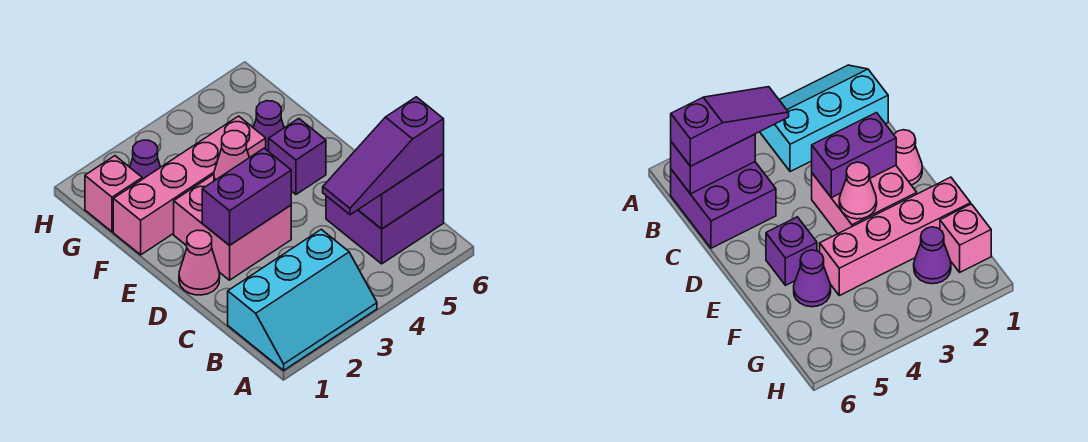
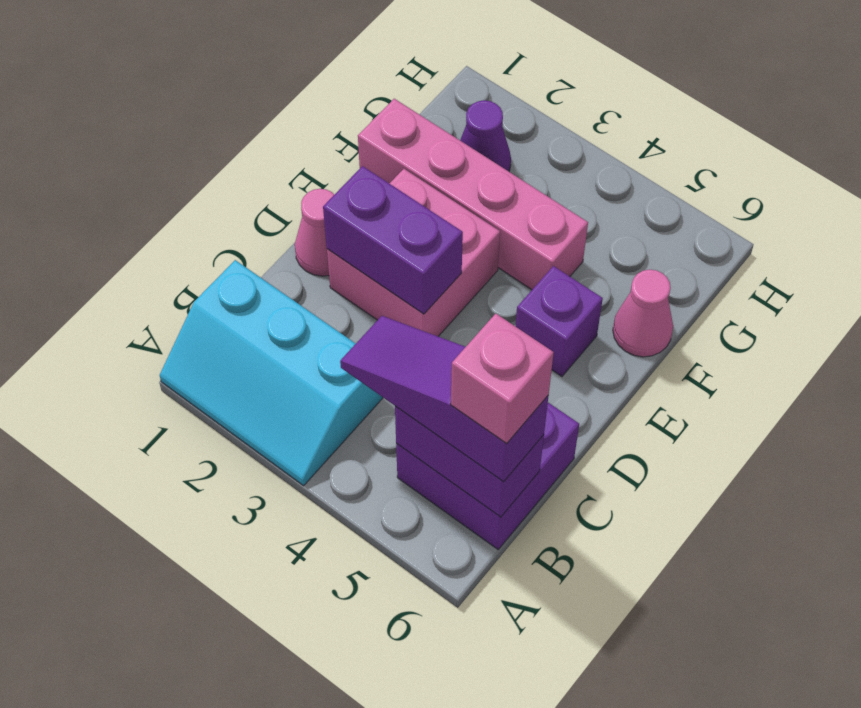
pink 1x1 cone [214,131,249,181] -> pink 1x1 cone moved to [613,270,673,357]
purple 1x1 cone [253,101,284,152] -> none
pink 1x1 brick [85,156,142,232] -> pink 1x1 brick moved to [451,314,554,444]

